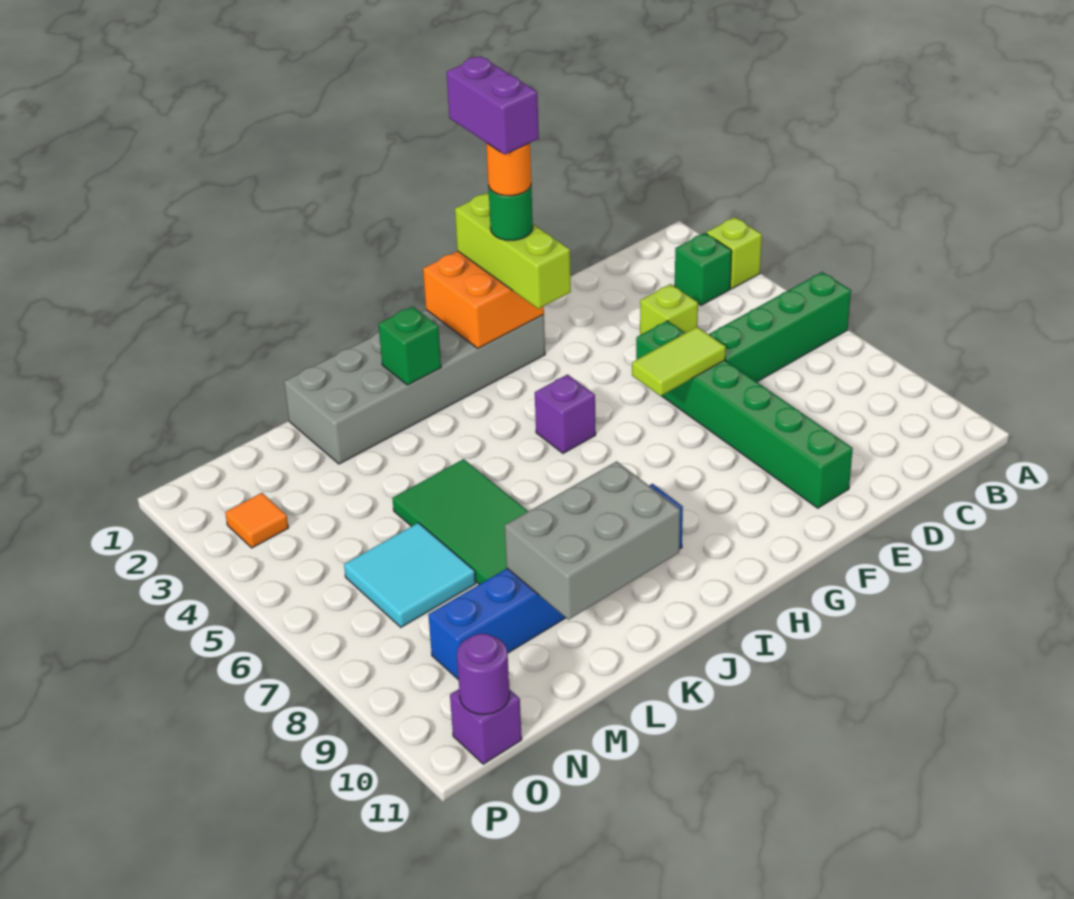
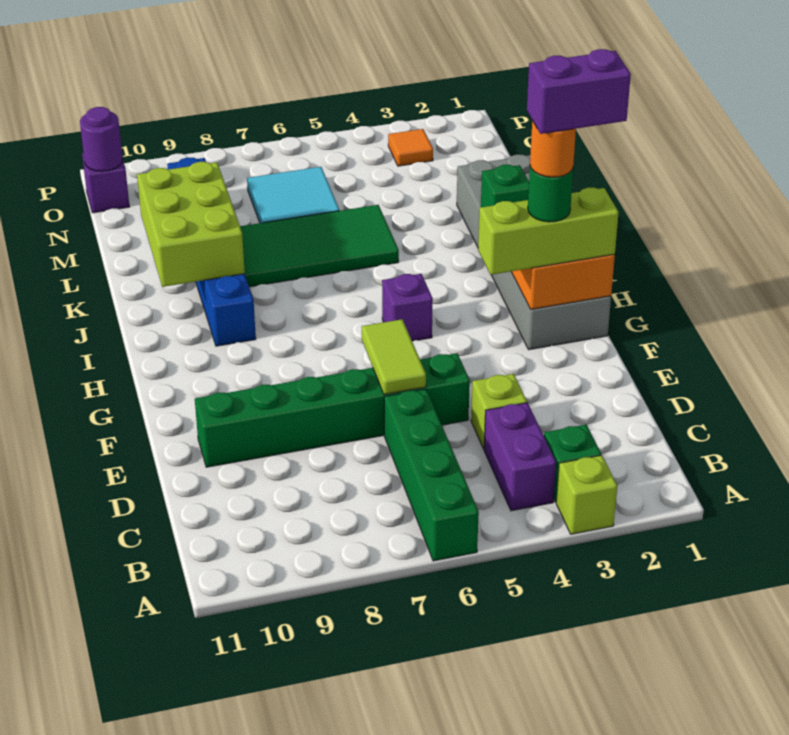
none -> purple 1x2 brick [484,403,556,511]
grey 2x3 brick [505,461,680,620] -> lime 2x3 brick [137,162,245,287]

